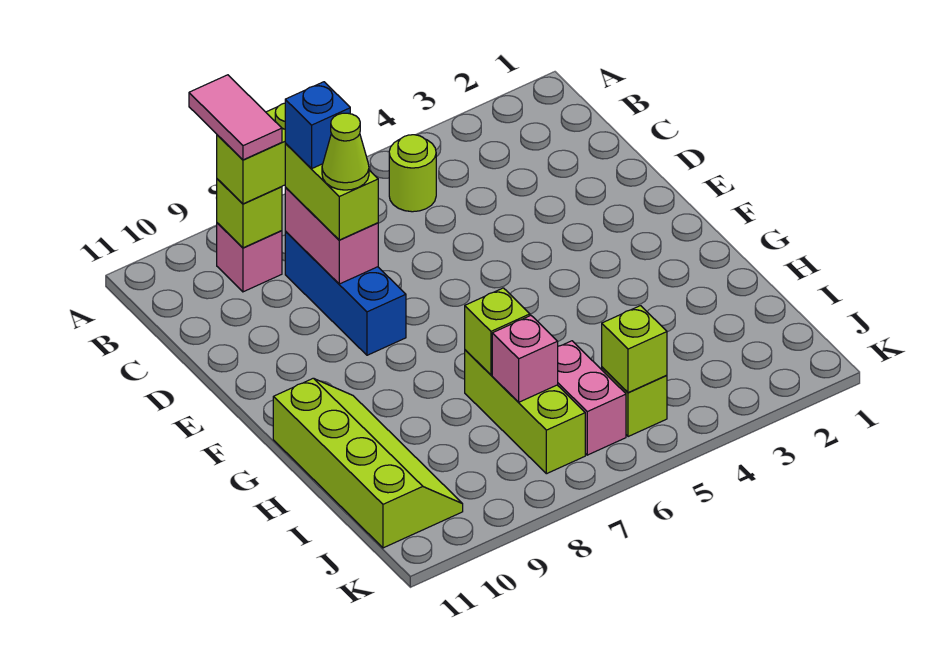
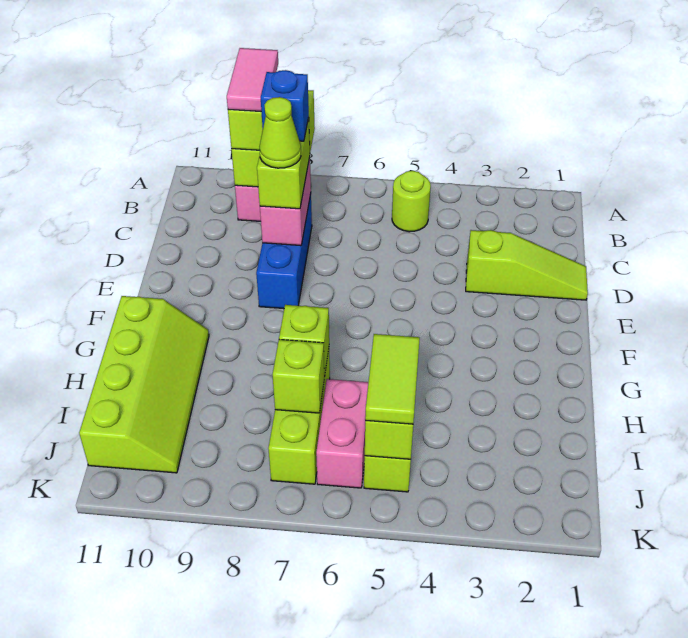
none -> lime 1x3 slope [466,230,588,300]
none -> lime 1x2 tile [365,334,420,424]
pink 1x1 brick [492,316,558,402] -> lime 1x1 brick [273,340,324,413]

